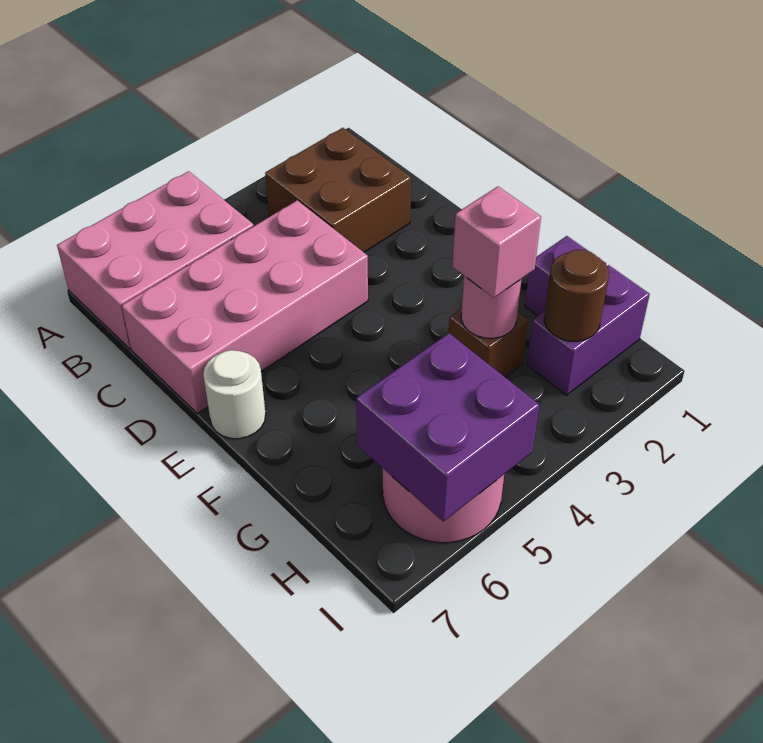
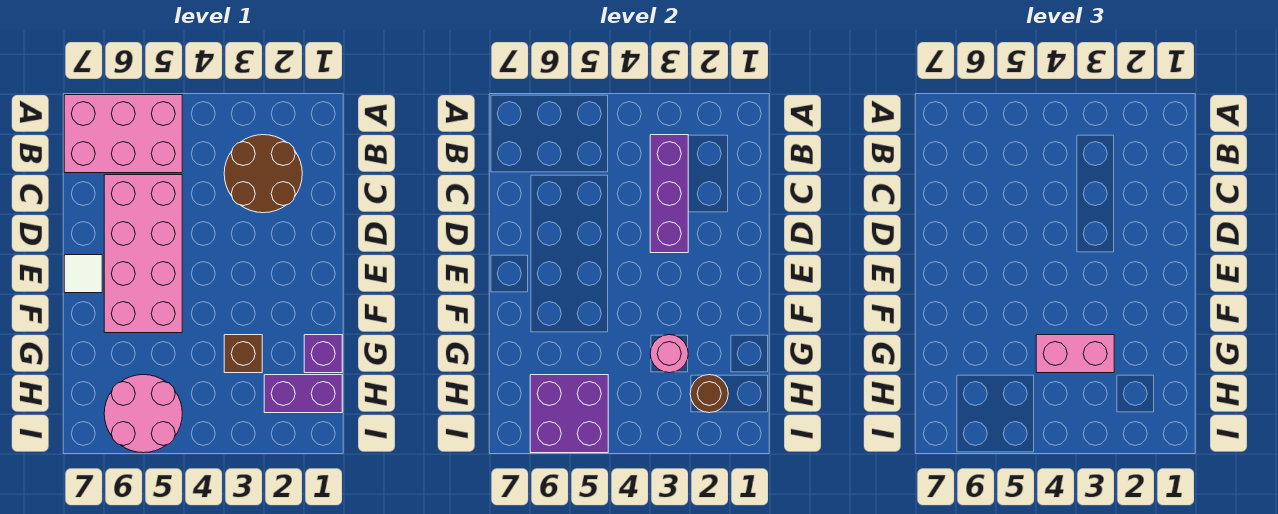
brown 2x2 brick [265,128,411,252] -> brown 2x2 round brick [224,135,302,213]
none -> purple 1x3 brick [650,135,688,253]
pink 2x4 brick [122,200,368,413] -> pink 2x4 brick turned to [104,175,182,333]
white 1x1 round brick [203,350,266,439] -> white 1x1 tile [64,255,102,293]
pink 1x1 brick [452,187,541,298] -> pink 1x2 brick [1036,335,1114,373]

